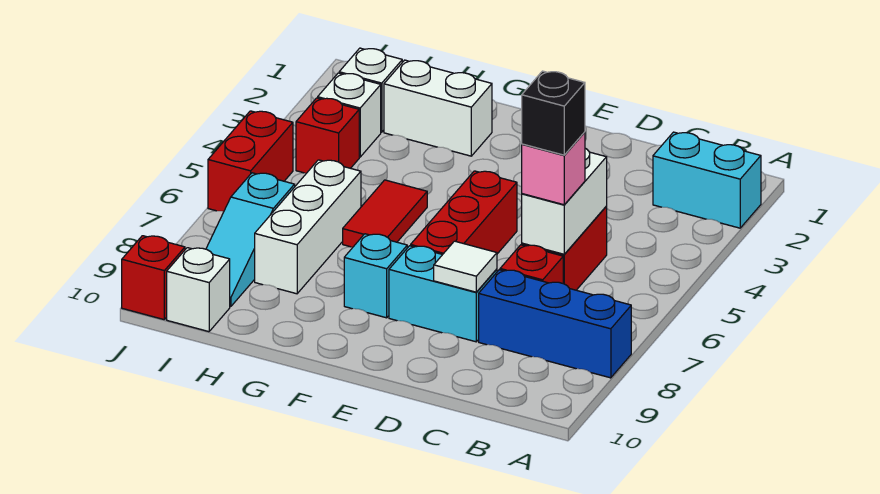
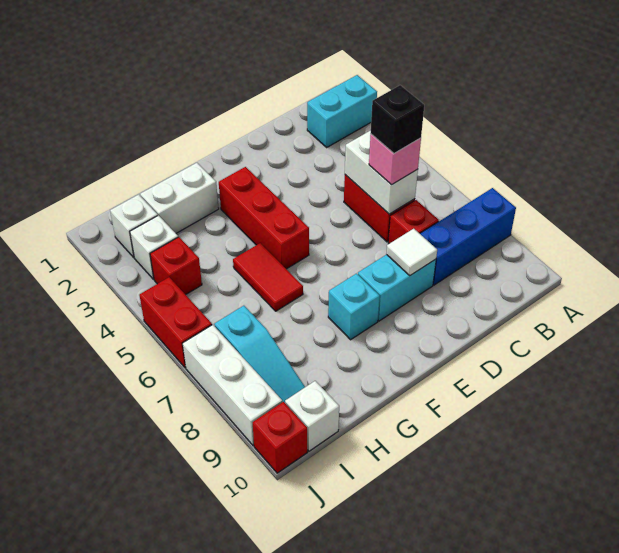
red 1x3 brick [411,171,517,254] -> red 1x3 brick moved to [219,167,309,269]
white 1x3 brick [255,160,361,294] -> white 1x3 brick moved to [183,325,282,446]

